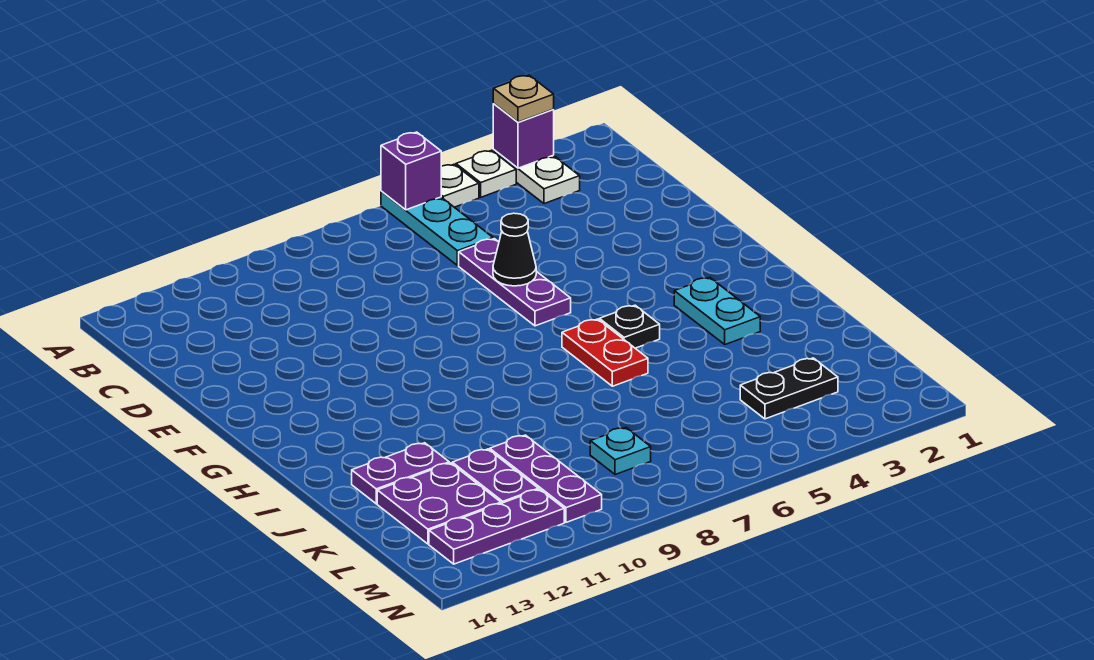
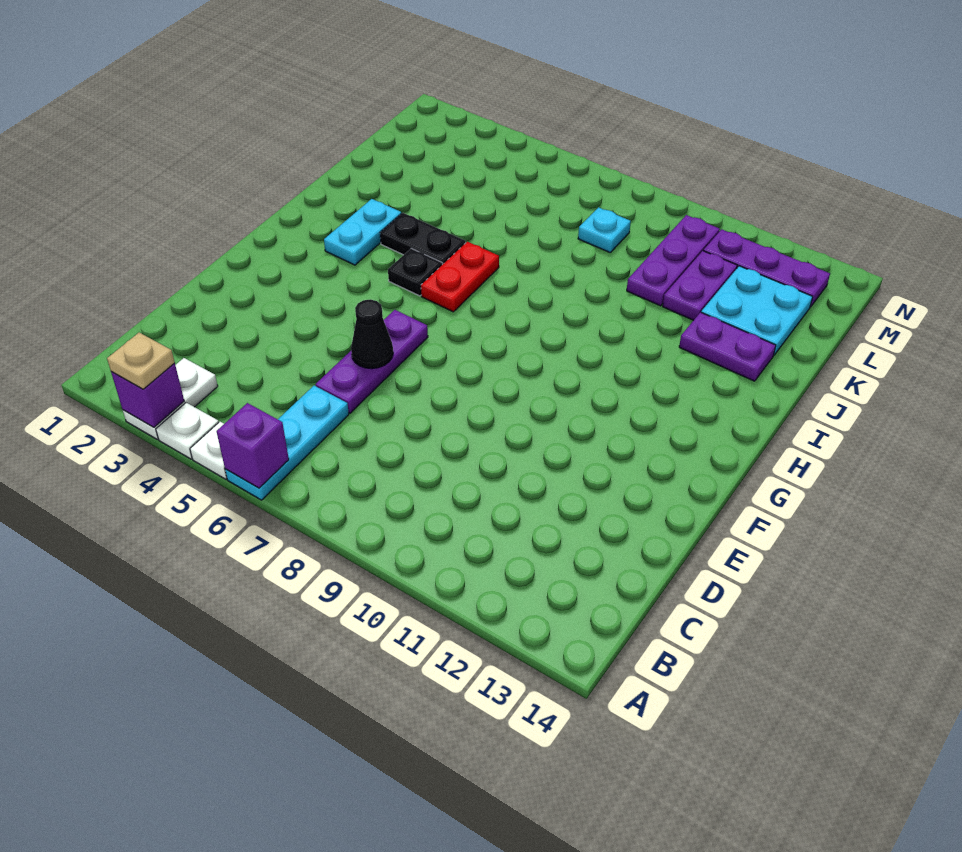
purple 2x2 plate [377,463,501,544] -> cyan 2x2 plate [701,266,813,356]
black 1x2 plate [740,358,838,419] -> black 1x2 plate moved to [380,213,466,265]

